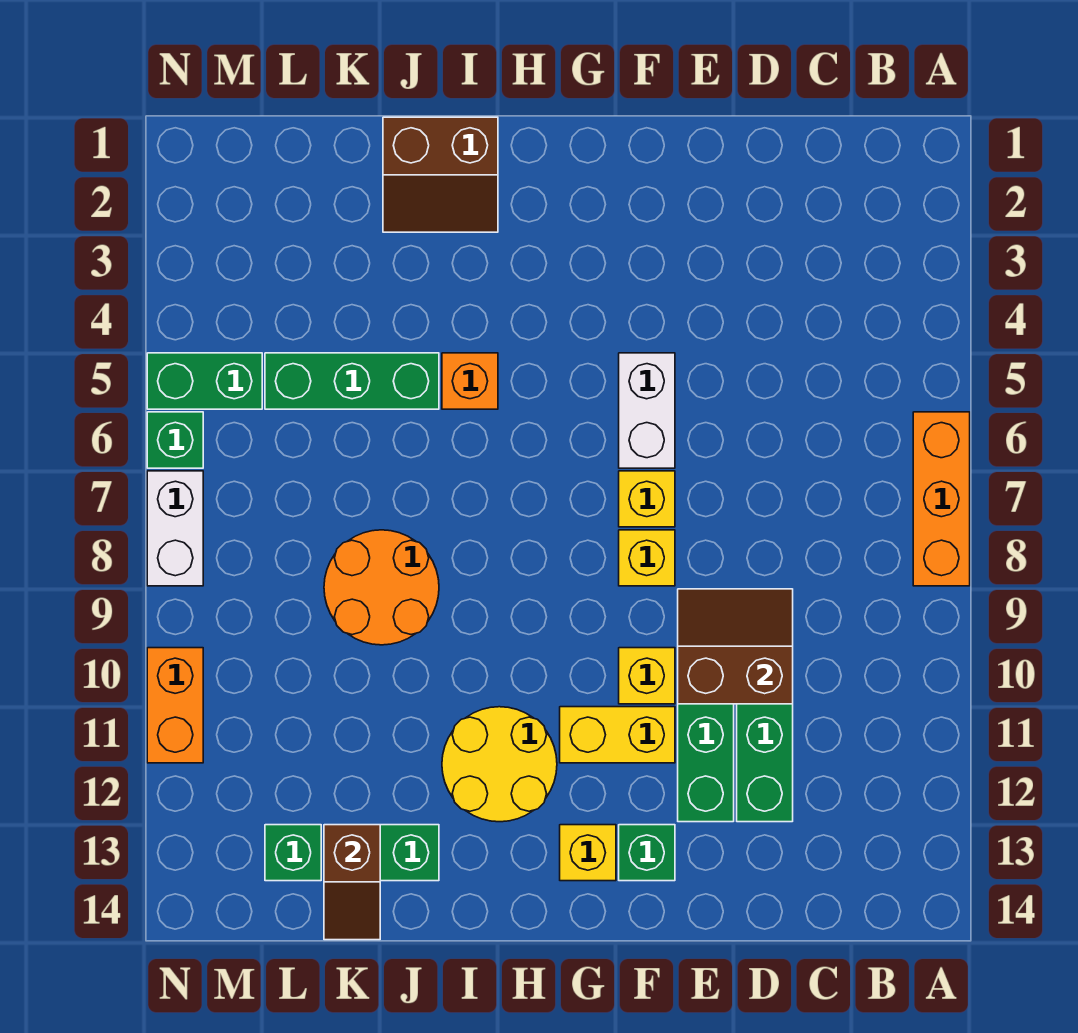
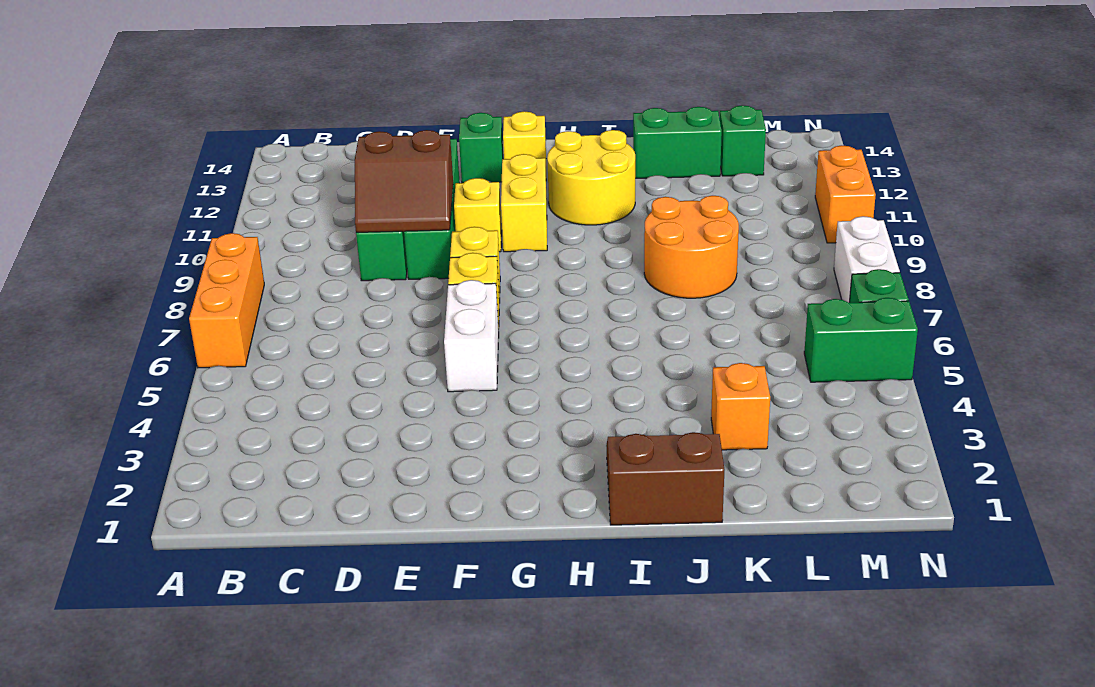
yellow 1x2 brick [560,707,675,763] -> yellow 1x2 brick turned to [501,154,547,252]
orange 1x1 brick [442,353,498,409] -> orange 1x1 brick moved to [711,363,770,450]
green 1x3 brick [265,353,439,409] -> none
brown 1x2 slope [324,825,380,940] -> none

